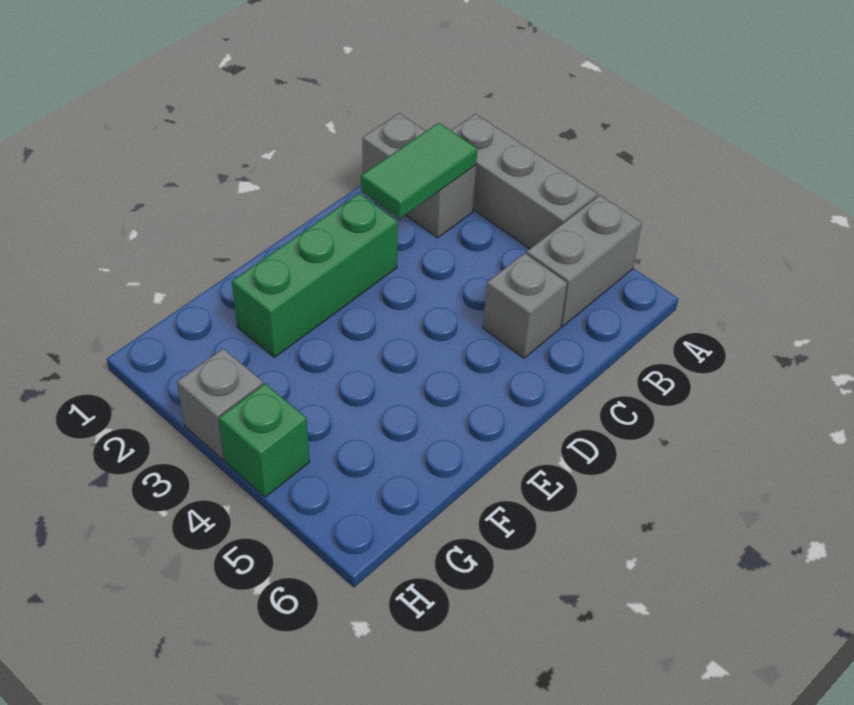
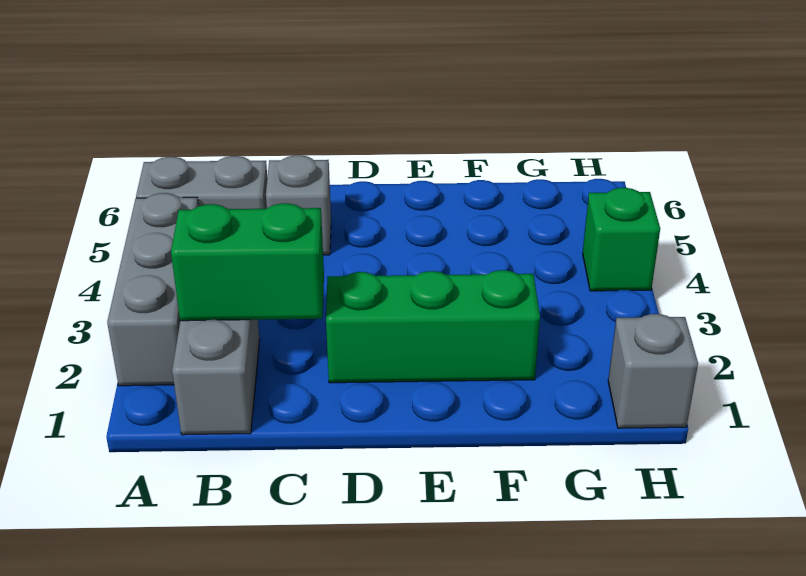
green 1x2 tile [361,123,477,219] -> green 1x2 brick [171,203,324,321]
grey 1x1 brick [177,349,263,460] -> grey 1x1 brick moved to [608,314,698,428]

